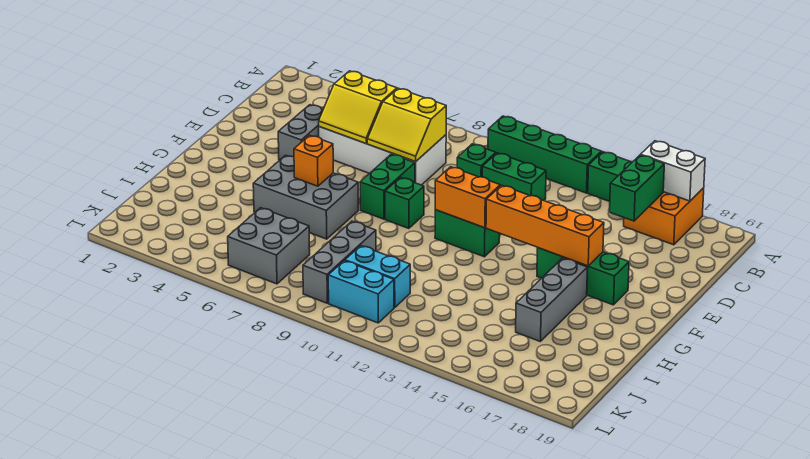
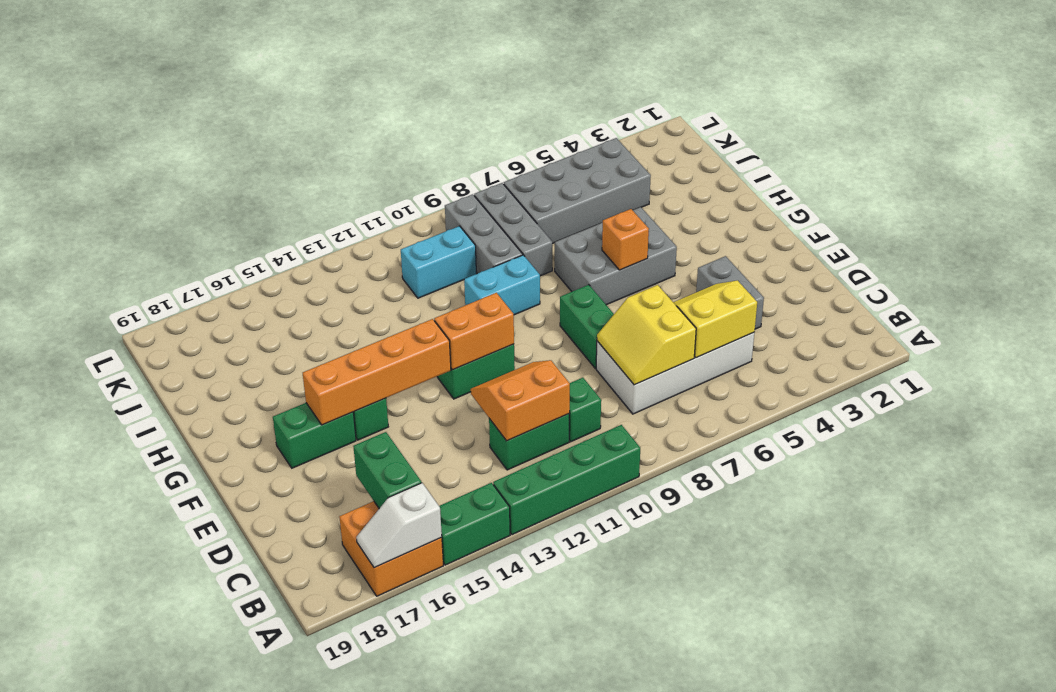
white 1x2 brick [641,141,705,201] -> white 1x2 slope [356,483,442,568]
yellow 2x2 slope [367,88,446,162] -> yellow 2x2 slope turned to [597,285,696,385]
none -> orange 2x2 slope [471,360,570,441]
green 1x1 brick [385,178,424,229] -> none
grey 1x3 brick [516,258,588,342] -> grey 1x3 brick moved to [474,183,552,276]
grey 2x2 brick [228,208,310,284] -> grey 2x4 brick [504,138,651,244]
cyan 1x2 brick [328,261,394,323] -> cyan 1x2 brick moved to [464,255,540,315]

